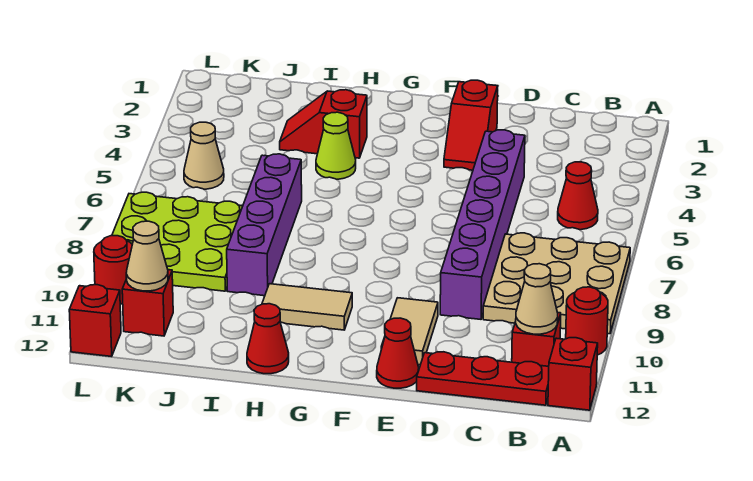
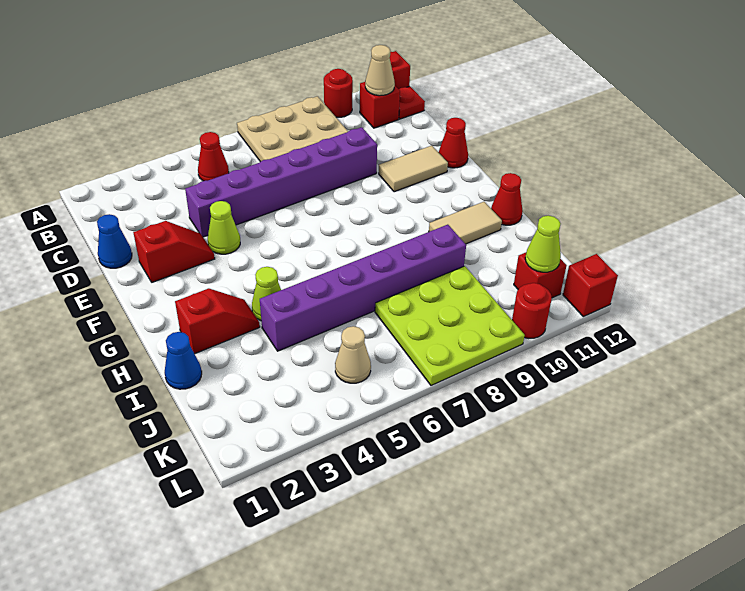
red 1x3 plate [417,352,549,405] -> red 1x1 plate [399,86,425,119]
none -> blue 1x1 cone [97,214,132,268]
none -> lime 1x1 cone [208,201,240,254]
tan 1x2 tile [262,284,352,330] -> tan 1x2 tile turned to [429,202,502,244]
red 1x2 slope [280,90,367,158] -> red 1x2 slope turned to [175,288,260,354]
none -> blue 1x1 cone [165,332,202,389]
purple 1x4 brick [227,154,302,296] -> purple 1x6 brick [260,225,466,351]
tan 1x1 cone [126,221,168,291] -> lime 1x1 cone [525,216,561,272]

